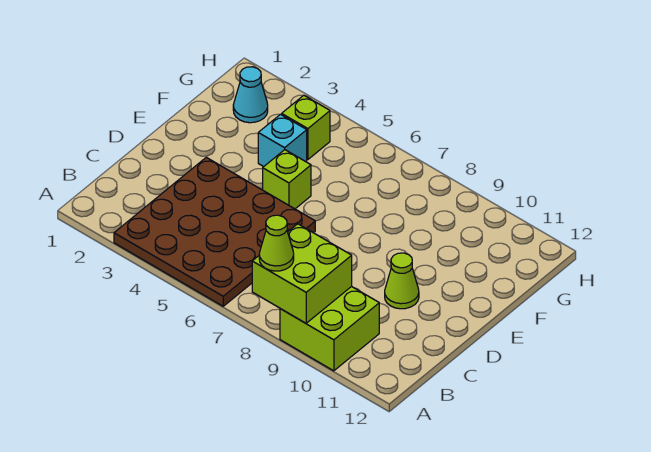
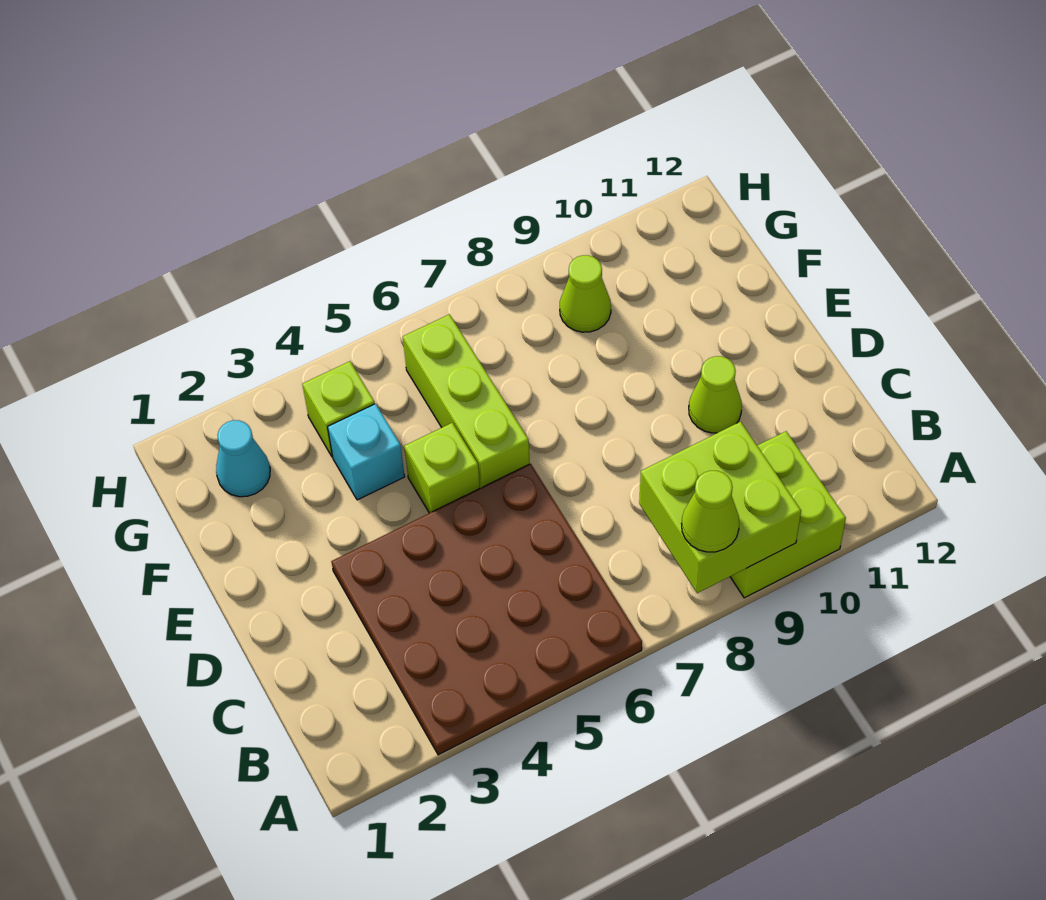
none -> lime 1x3 brick [403,314,530,488]
none -> lime 1x1 cone [560,255,611,332]

